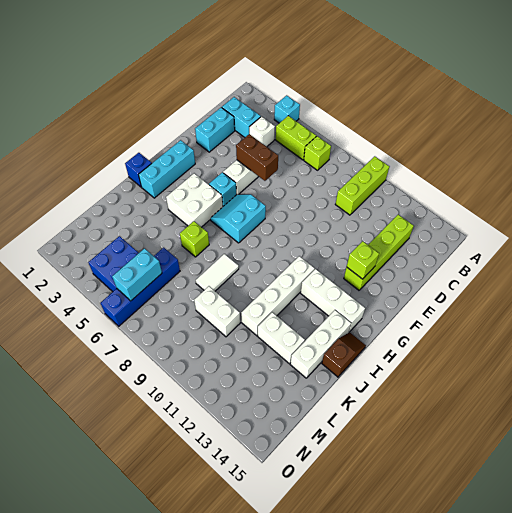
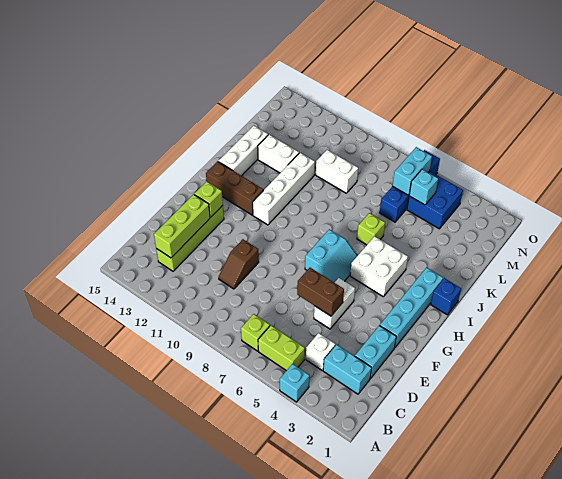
lime 1x3 brick [335,156,390,215] -> lime 1x3 brick moved to [154,194,210,258]
cyan 1x3 brick [139,140,195,198] -> cyan 1x4 brick [380,268,443,347]
cyan 1x1 brick [209,172,237,206] -> cyan 1x1 brick moved to [409,169,438,205]
white 1x3 brick [301,269,365,332] -> brown 1x3 brick [206,161,263,215]
brown 1x2 slope [322,332,366,377] -> brown 1x2 slope moved to [219,239,259,289]
white 1x2 tile [196,254,239,291] -> none

